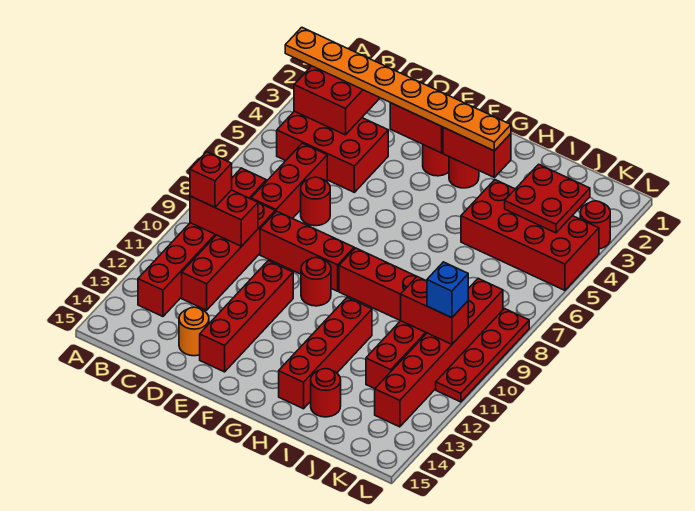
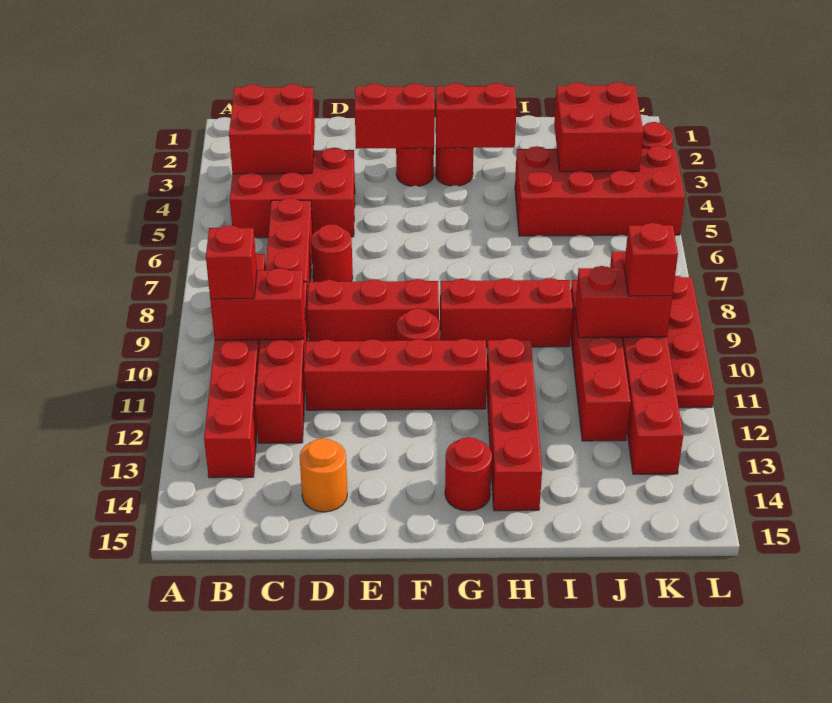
orange 1x8 plate [285,27,511,151] -> none
red 1x4 brick [200,261,293,372] -> red 1x4 brick turned to [304,339,487,410]
red 1x1 round brick [311,369,341,417] -> red 1x1 round brick moved to [445,437,492,511]
red 2x2 plate [505,164,590,233] -> red 2x2 brick [554,82,643,172]
blue 1x1 brick [427,262,468,318] -> red 1x1 brick [624,223,678,296]

